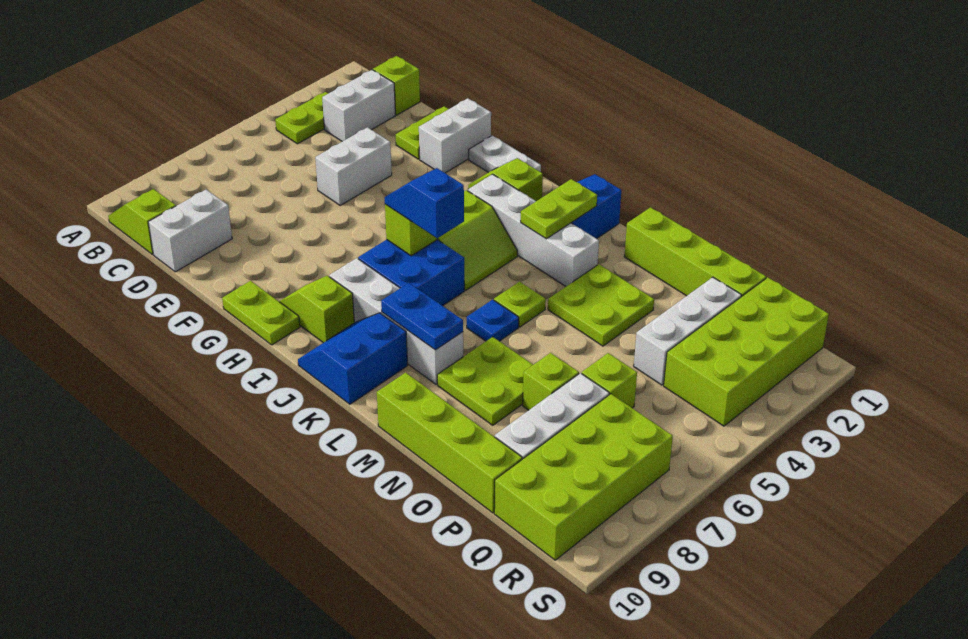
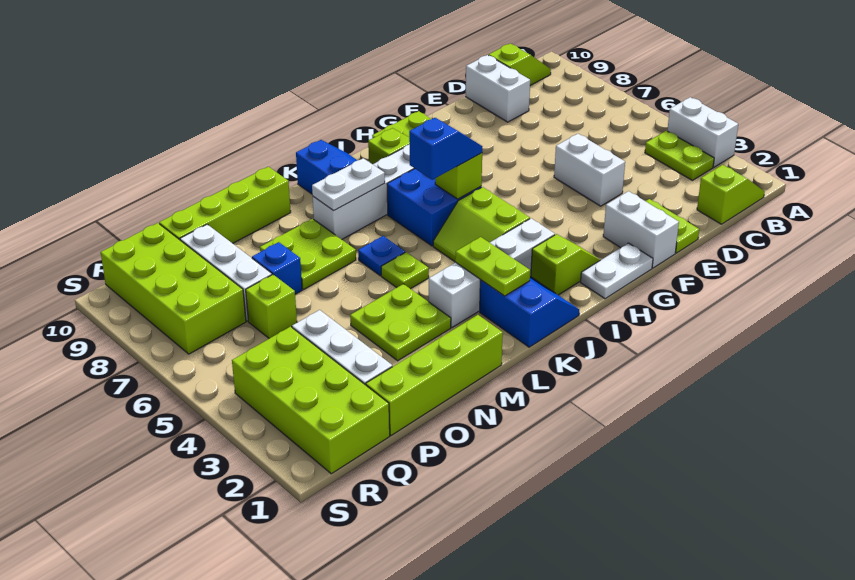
white 1x2 brick [322,70,395,142] -> white 1x2 brick moved to [667,97,738,167]
blue 1x2 plate [381,283,463,350] -> white 1x2 plate [312,158,385,211]
lime 1x1 brick [523,353,579,410] -> blue 1x1 brick [252,242,302,294]

